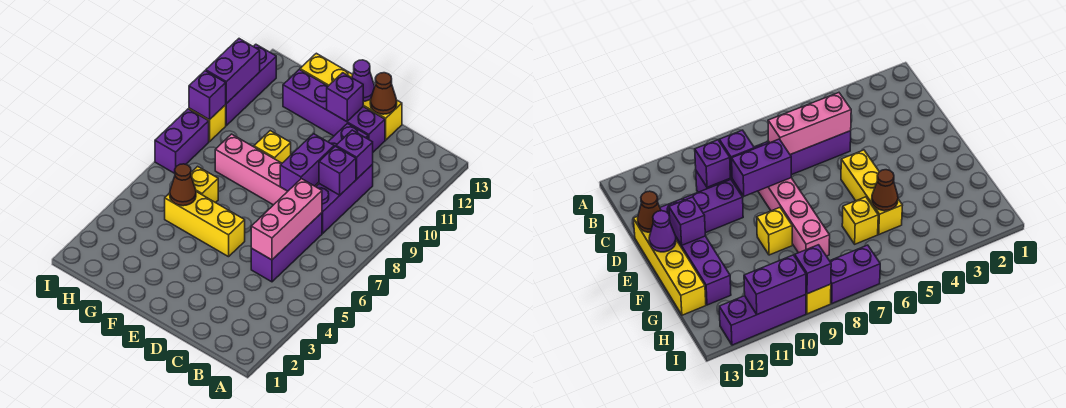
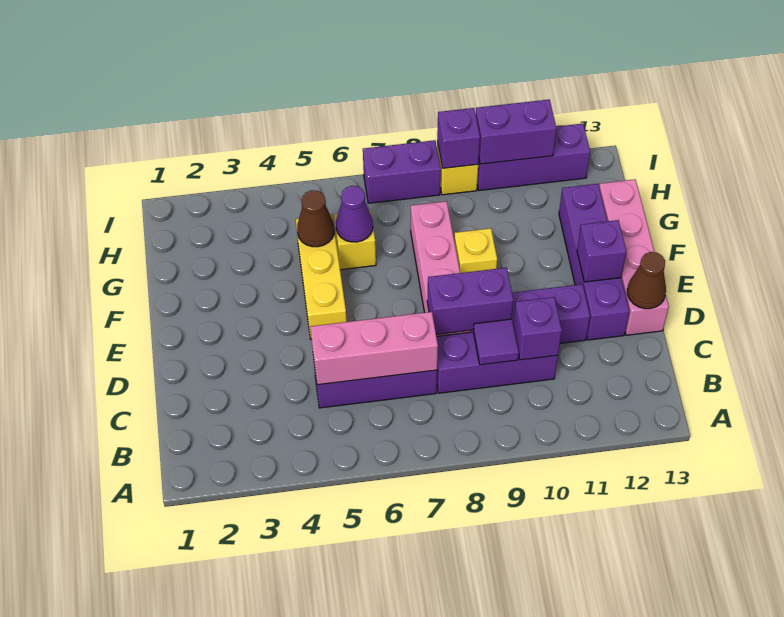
purple 1x1 brick [319,146,356,195] -> purple 1x1 tile [473,319,519,365]
yellow 1x4 brick [300,53,402,140] -> pink 1x4 brick [599,179,669,335]
purple 1x1 cone [352,60,375,101] -> purple 1x1 cone moved to [336,186,373,242]

